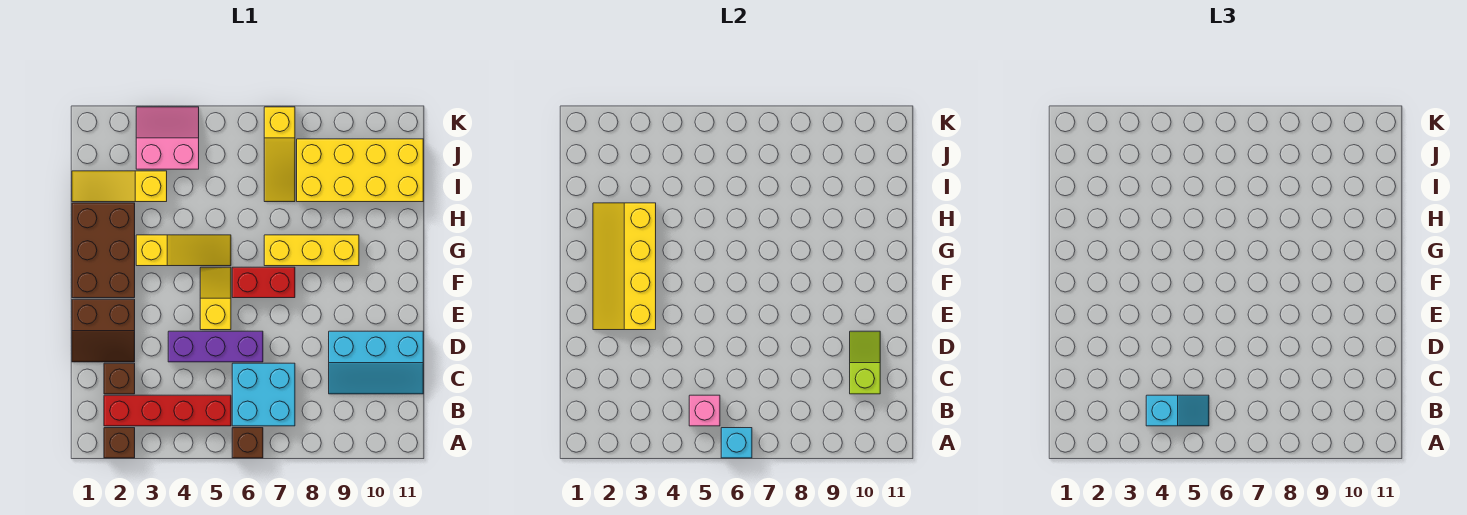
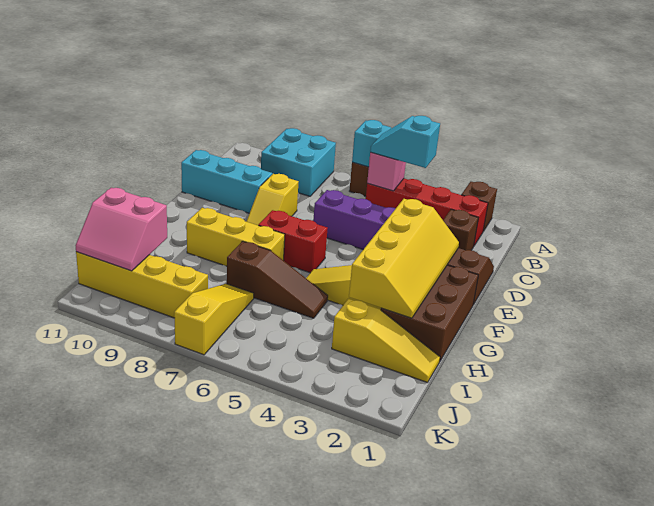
cyan 2x2 brick [232,363,295,426] -> cyan 2x2 brick moved to [261,128,336,196]
lime 1x2 slope [850,331,880,394] -> none
yellow 1x2 slope [200,267,231,330] -> yellow 1x2 slope moved to [246,174,298,225]
none -> brown 1x3 slope [227,241,328,318]
yellow 2x4 brick [297,139,423,202] -> yellow 1x4 brick [76,252,208,318]
pink 2x2 slope [136,107,199,169] -> pink 2x2 slope moved to [76,188,167,271]

